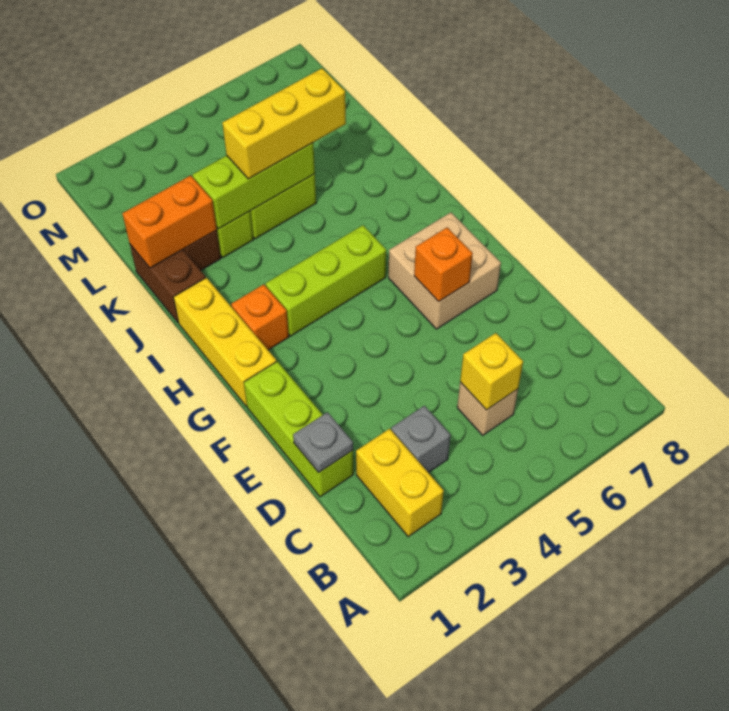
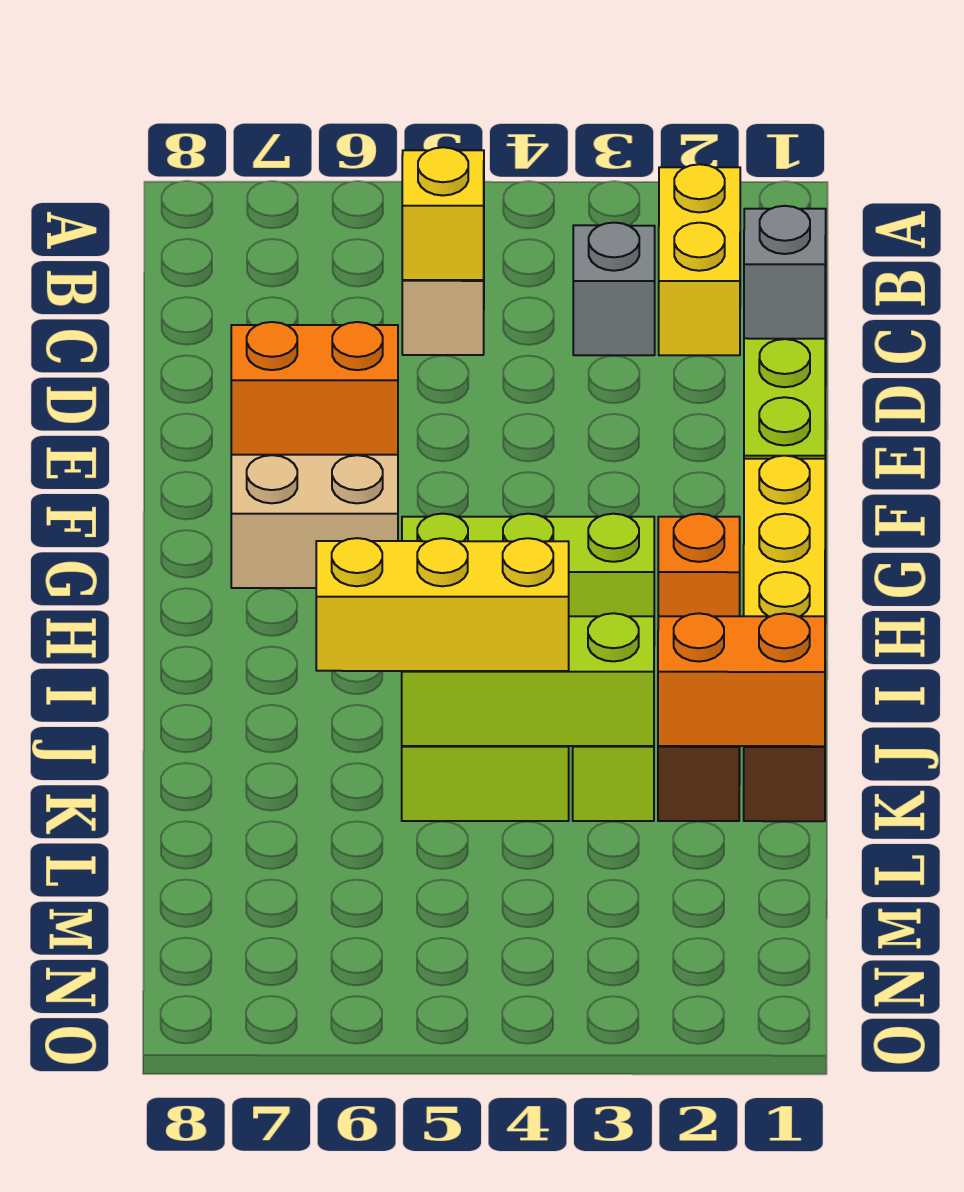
grey 1x1 plate [293,412,353,473] -> grey 1x1 brick [744,206,826,339]
orange 1x1 brick [414,227,473,302] -> orange 1x2 brick [231,322,398,455]

